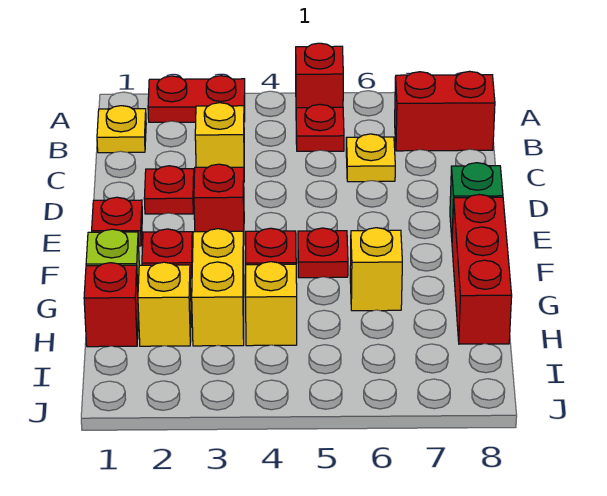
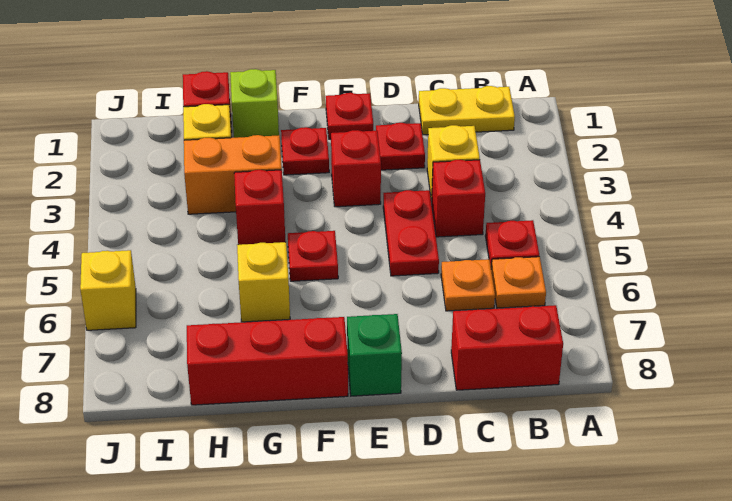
red 1x2 plate [148,76,245,122] -> red 1x2 plate moved to [383,190,439,276]
red 1x1 brick [296,43,343,108] -> red 1x1 brick moved to [431,160,485,237]
yellow 1x1 plate [97,106,146,153] -> yellow 1x2 plate [419,86,515,135]
none -> orange 1x1 plate [491,257,546,308]
red 1x2 brick [395,71,495,151] -> red 1x2 brick turned to [451,305,563,390]
yellow 1x1 plate [346,134,395,182] -> orange 1x1 plate [441,259,495,311]
yellow 1x2 brick [192,229,244,346] -> orange 1x2 brick [184,135,282,214]
yellow 1x1 brick [245,262,297,346] -> yellow 1x1 brick moved to [80,250,136,330]

